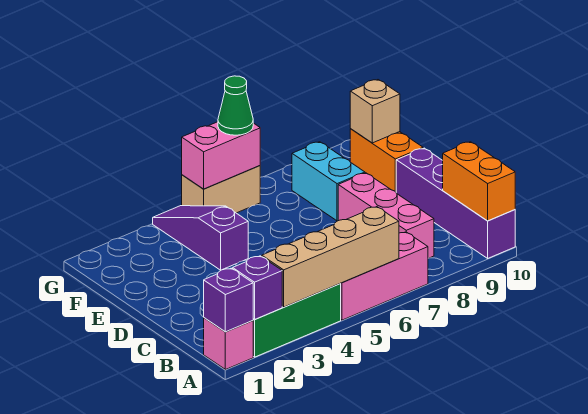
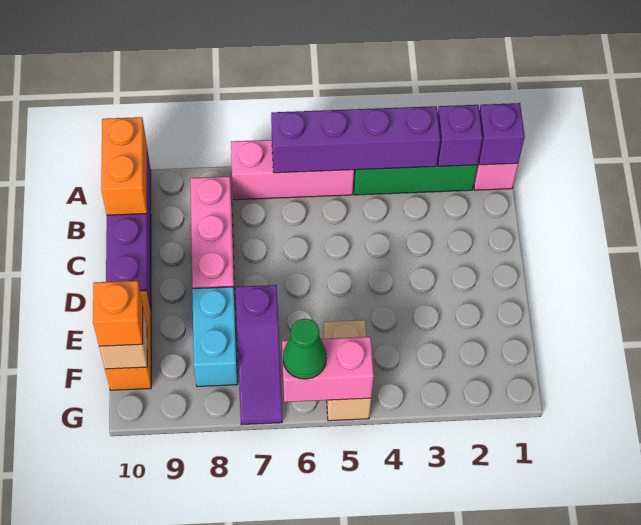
tan 1x4 brick [262,207,399,307] -> purple 1x4 brick [271,106,440,173]
purple 1x3 slope [153,206,248,270] -> purple 1x3 slope moved to [236,285,282,425]
none -> orange 1x1 brick [93,281,143,346]
tan 1x2 brick [182,166,260,213] -> tan 1x2 brick turned to [323,320,371,421]

